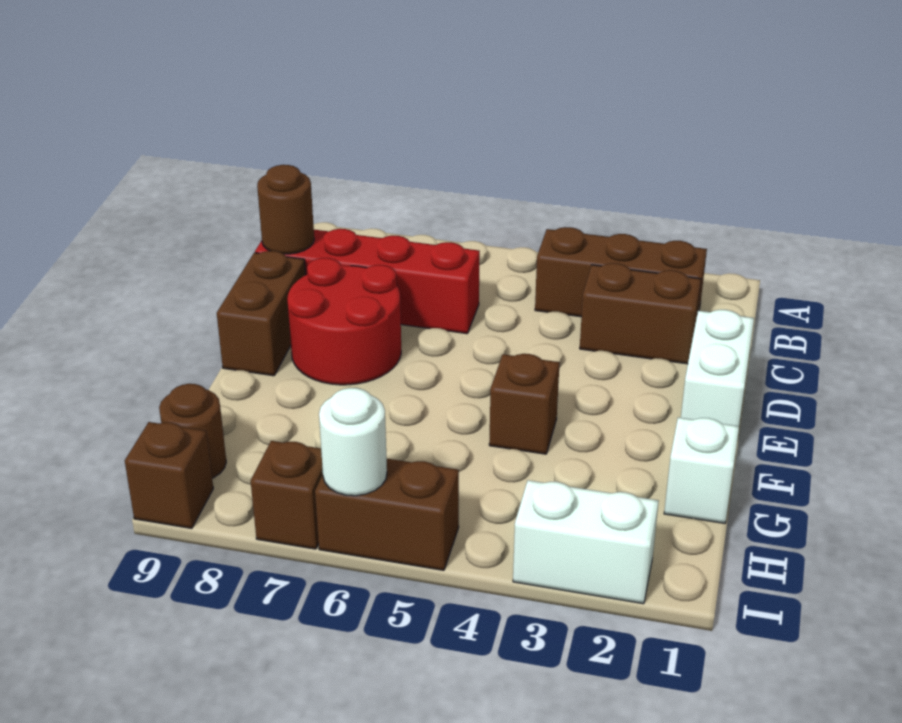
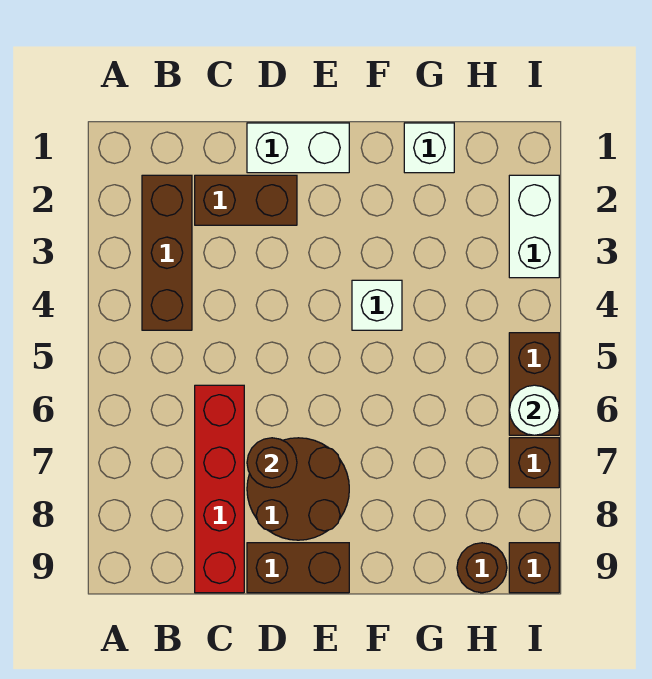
brown 1x2 brick [580,263,701,364] -> brown 1x2 brick turned to [195,175,297,225]
brown 1x1 round brick [257,165,314,254] -> brown 1x1 round brick moved to [247,438,297,488]
red 2x2 round brick [287,258,401,385] -> brown 2x2 round brick [247,438,349,540]
brown 1x1 brick [489,354,560,454] -> white 1x1 brick [352,280,402,330]

